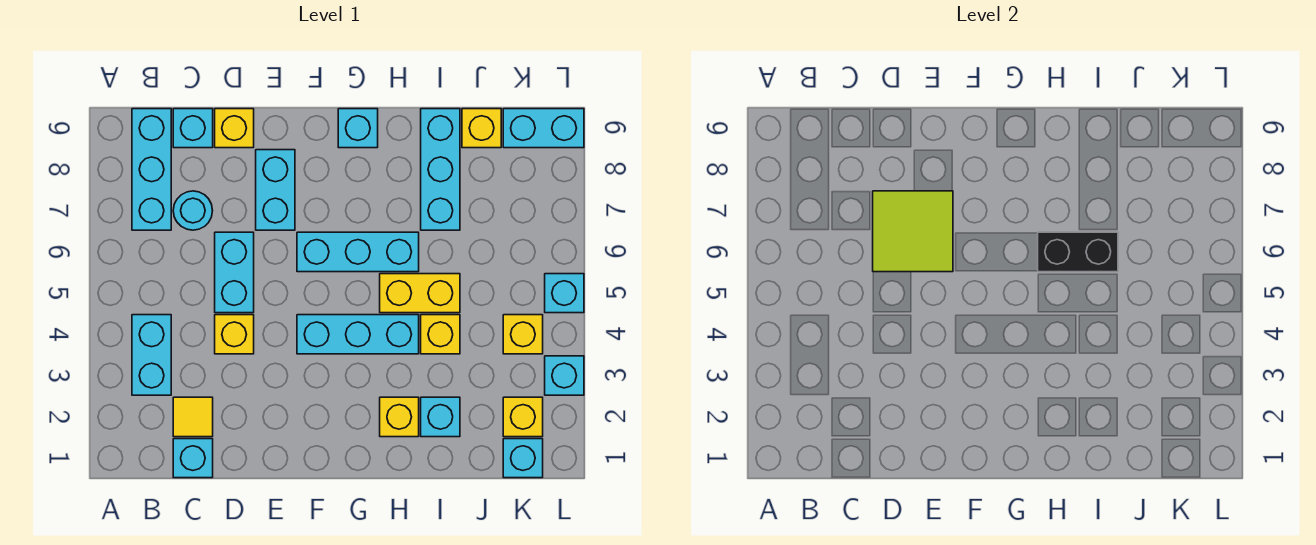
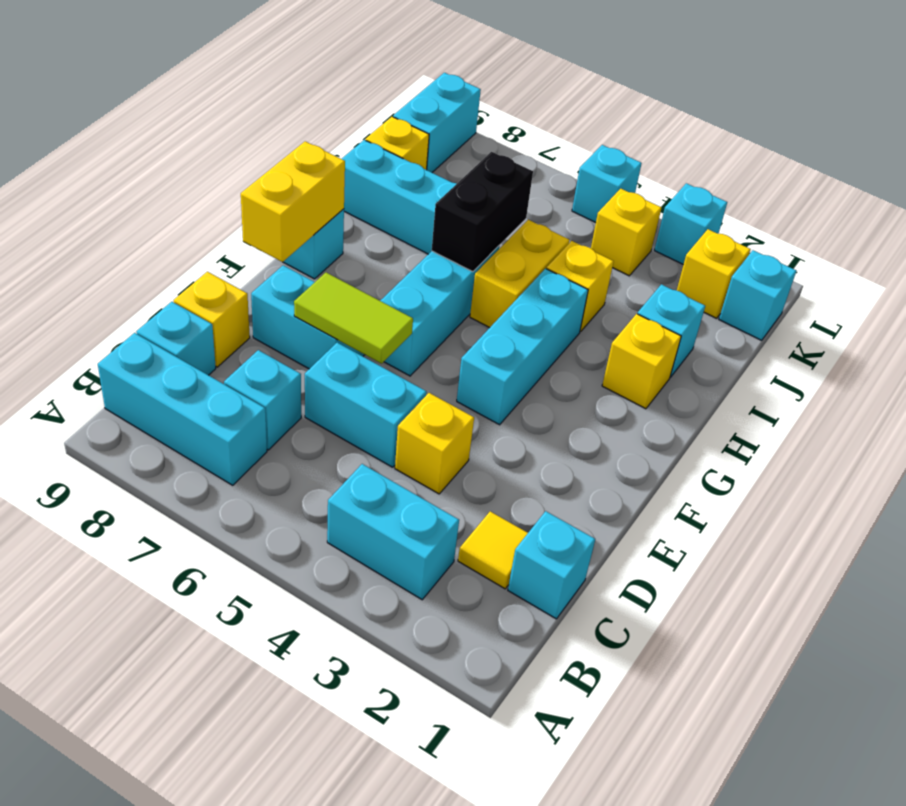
cyan 1x1 round brick [173,191,213,230] -> cyan 1x1 brick [224,350,301,450]
lime 2x2 tile [873,191,953,272] -> lime 1x2 tile [294,273,413,364]
none -> yellow 1x2 brick [241,141,345,262]

